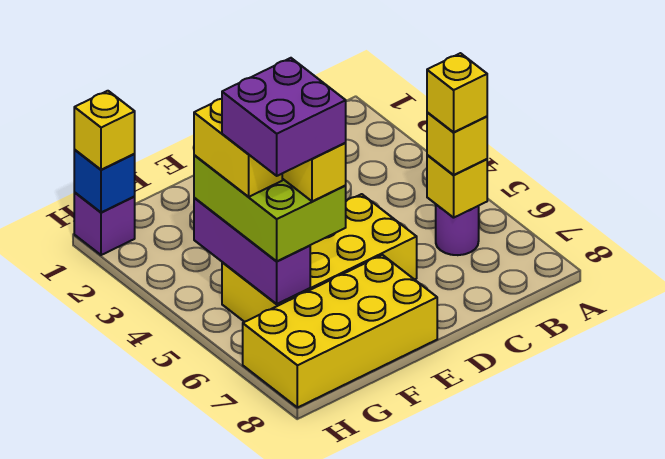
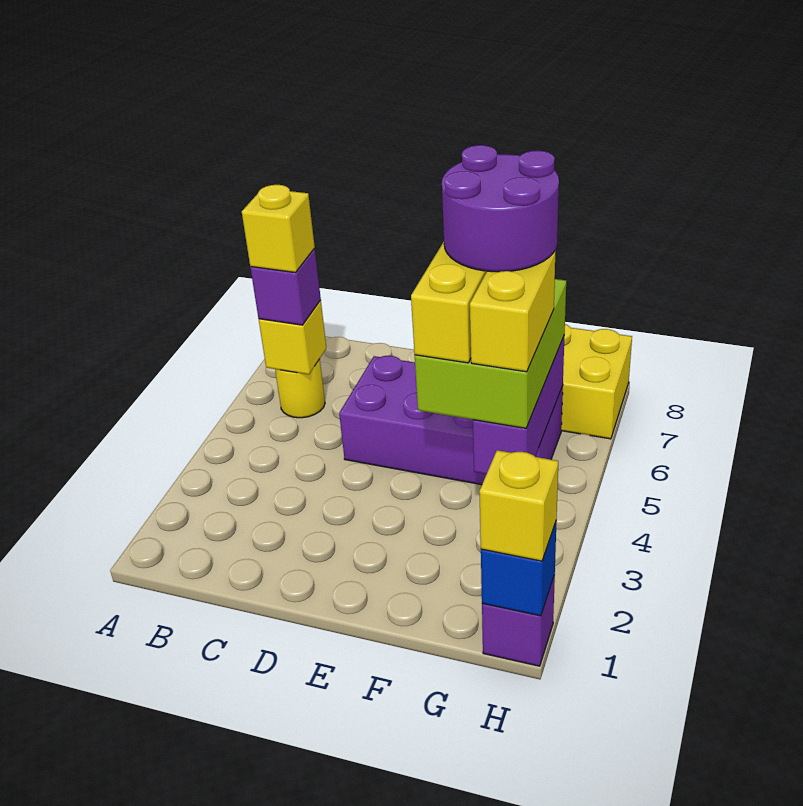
purple 1x1 round brick [436,205,479,255] -> yellow 1x1 round brick [275,359,325,418]
yellow 1x1 brick [427,112,487,175] -> purple 1x1 brick [250,249,321,325]
yellow 2x4 brick [222,194,417,322] -> purple 2x4 brick [339,356,563,485]
purple 2x2 brick [222,58,346,176] -> purple 2x2 round brick [442,145,559,272]

